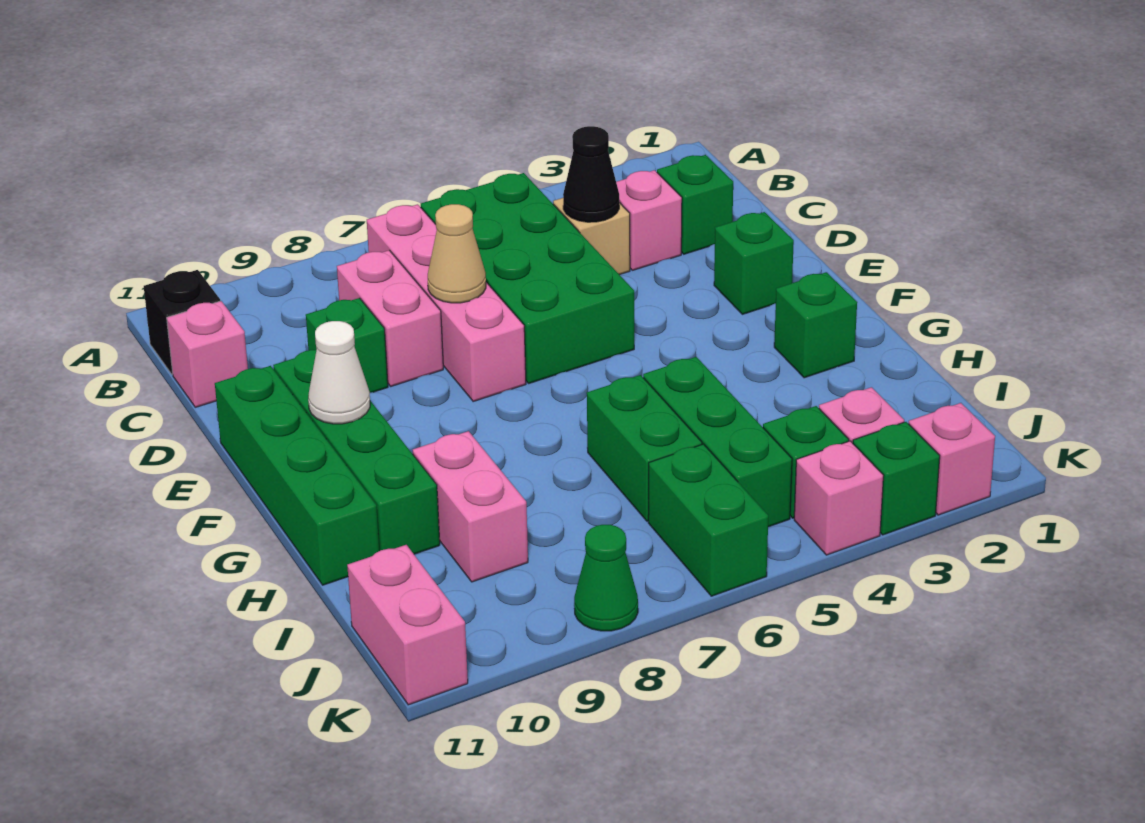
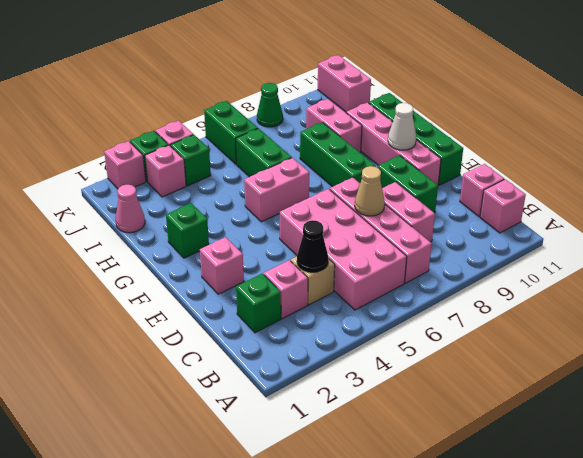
green 2x4 brick [421,173,634,383] -> pink 2x4 brick [280,189,407,310]
black 1x1 brick [144,270,220,375] -> pink 1x1 brick [480,179,526,233]
green 1x1 brick [306,298,388,393] -> green 1x2 brick [378,155,438,213]
green 1x1 brick [714,212,794,314] -> pink 1x1 brick [200,237,244,294]
green 1x4 brick [273,350,440,554] -> pink 1x4 brick [346,103,441,185]
none -> pink 1x2 brick [244,158,309,222]
green 1x3 brick [643,357,792,527] -> green 1x3 brick moved to [300,122,376,187]
none -> pink 1x1 cone [116,185,145,233]

